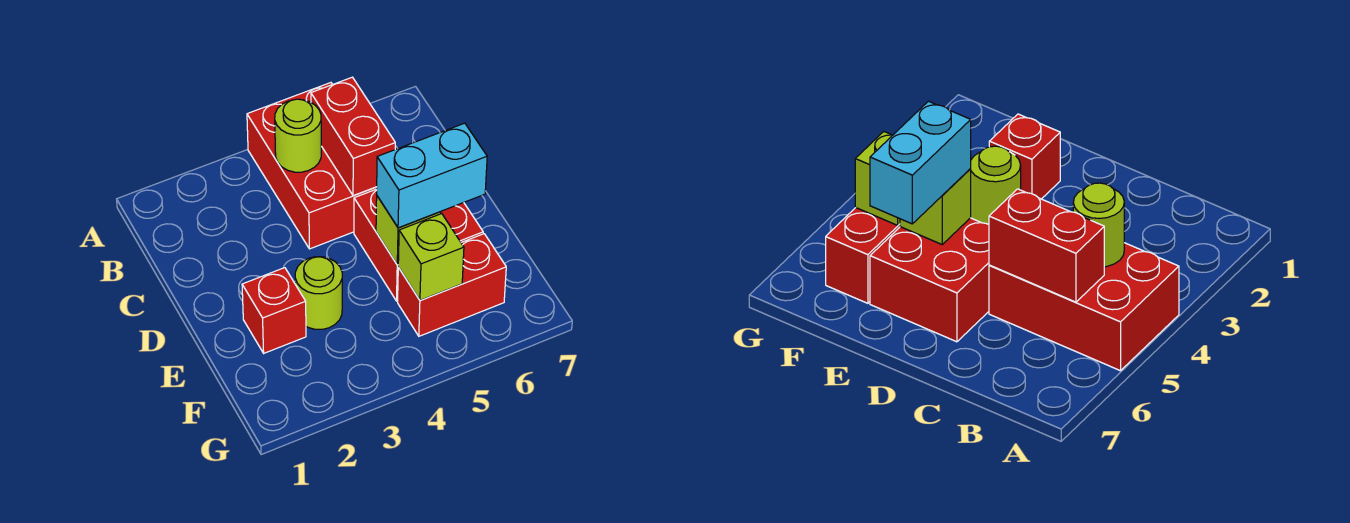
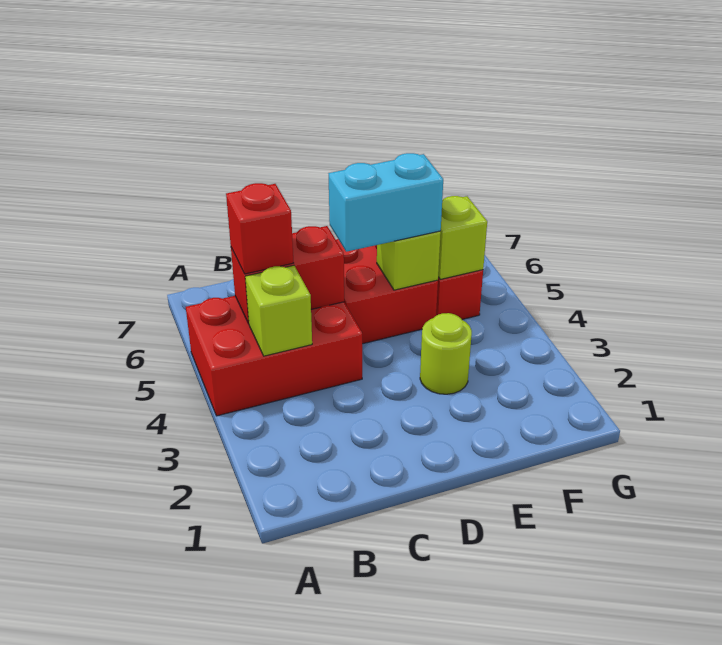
lime 1x1 round brick [275,99,321,172] -> lime 1x1 brick [245,265,312,356]
red 1x1 brick [242,268,306,353] -> red 1x1 brick moved to [226,183,293,274]
cyan 1x2 brick [377,123,487,228] -> cyan 1x2 brick turned to [329,153,443,252]

